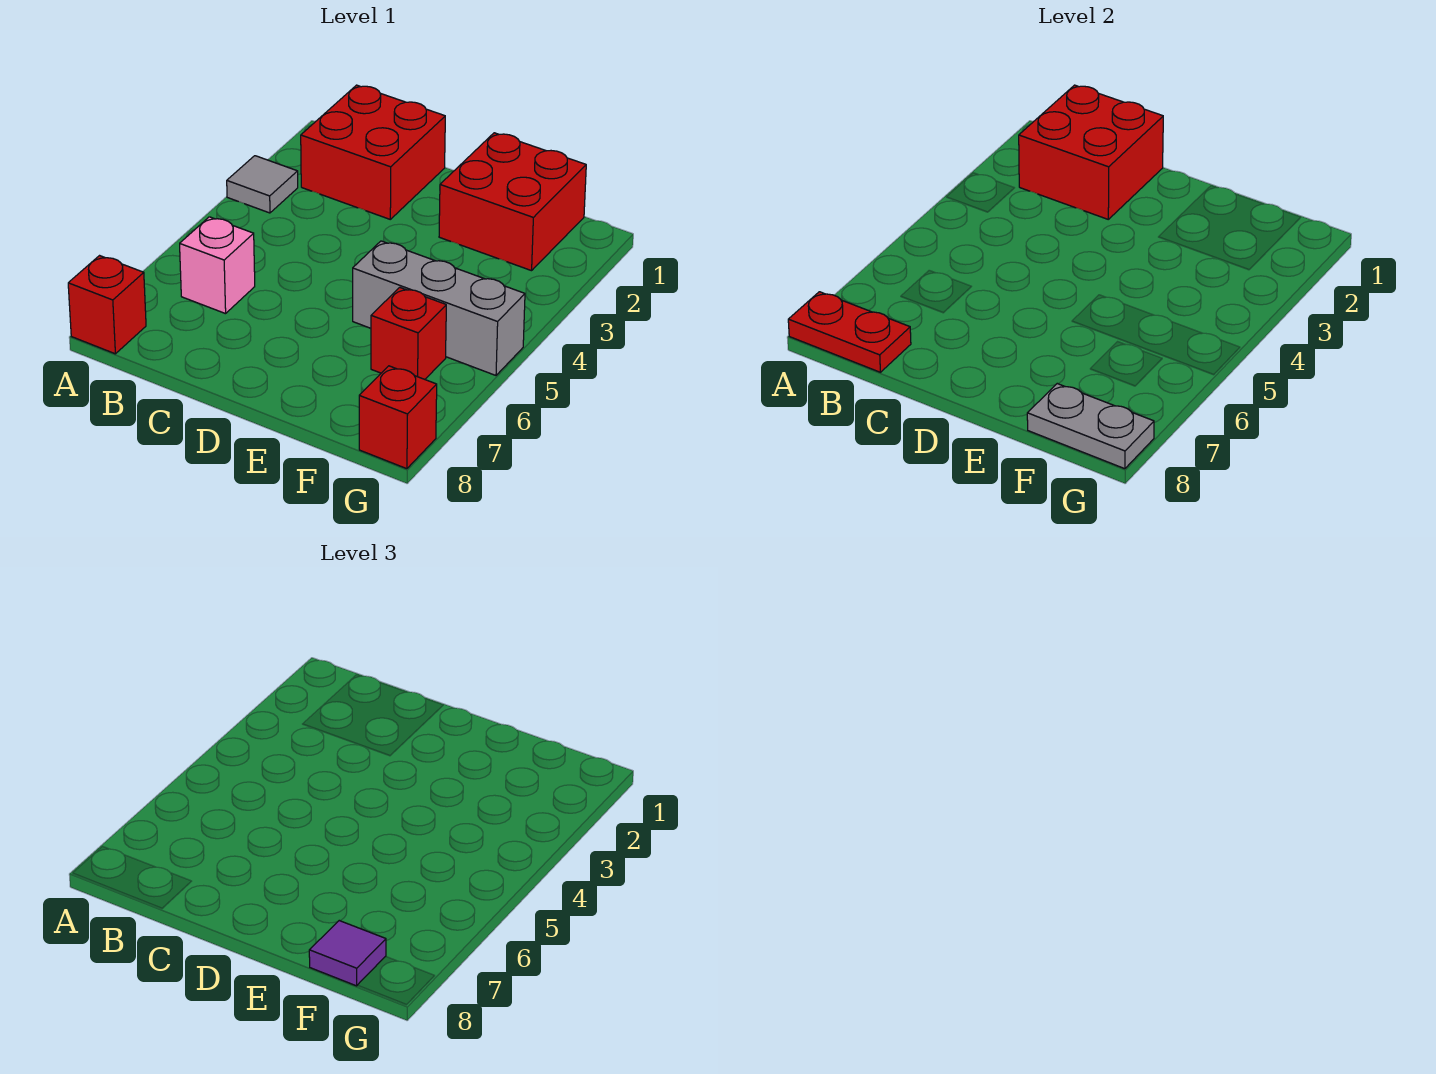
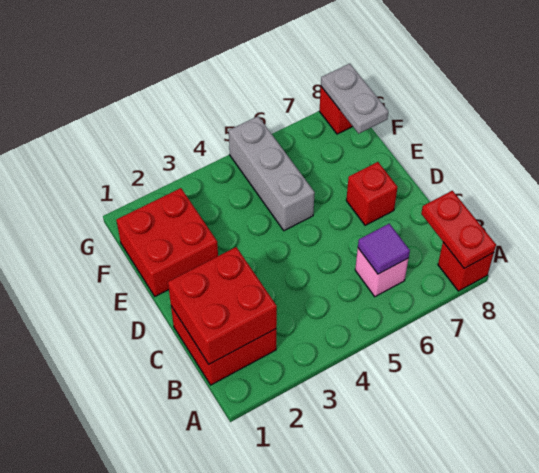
grey 1x1 tile [227,156,298,213] -> none
red 1x1 brick [371,287,446,379] -> red 1x1 brick moved to [346,162,397,225]
purple 1x1 tile [309,921,386,986] -> purple 1x1 tile moved to [358,224,410,274]

